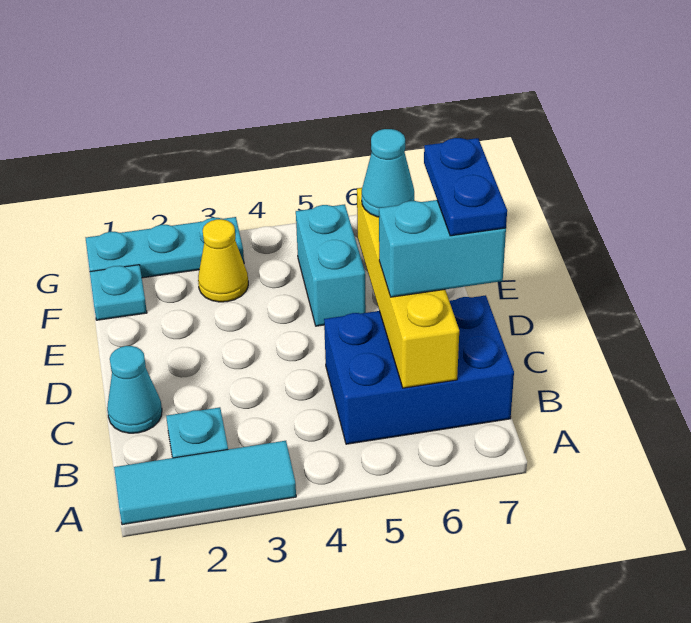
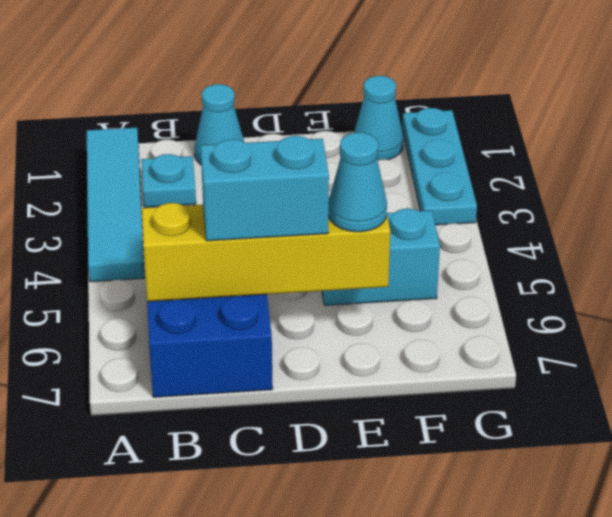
cyan 1x3 tile [114,441,296,525] -> cyan 1x4 tile [87,128,144,282]
cyan 1x2 brick [379,200,506,297] -> cyan 1x2 brick turned to [201,136,329,241]
blue 1x2 plate [424,138,507,236] -> none
cyan 1x1 plate [90,265,147,320] -> cyan 1x1 cone [354,76,403,160]
yellow 1x1 cone [198,219,248,302] -> none

